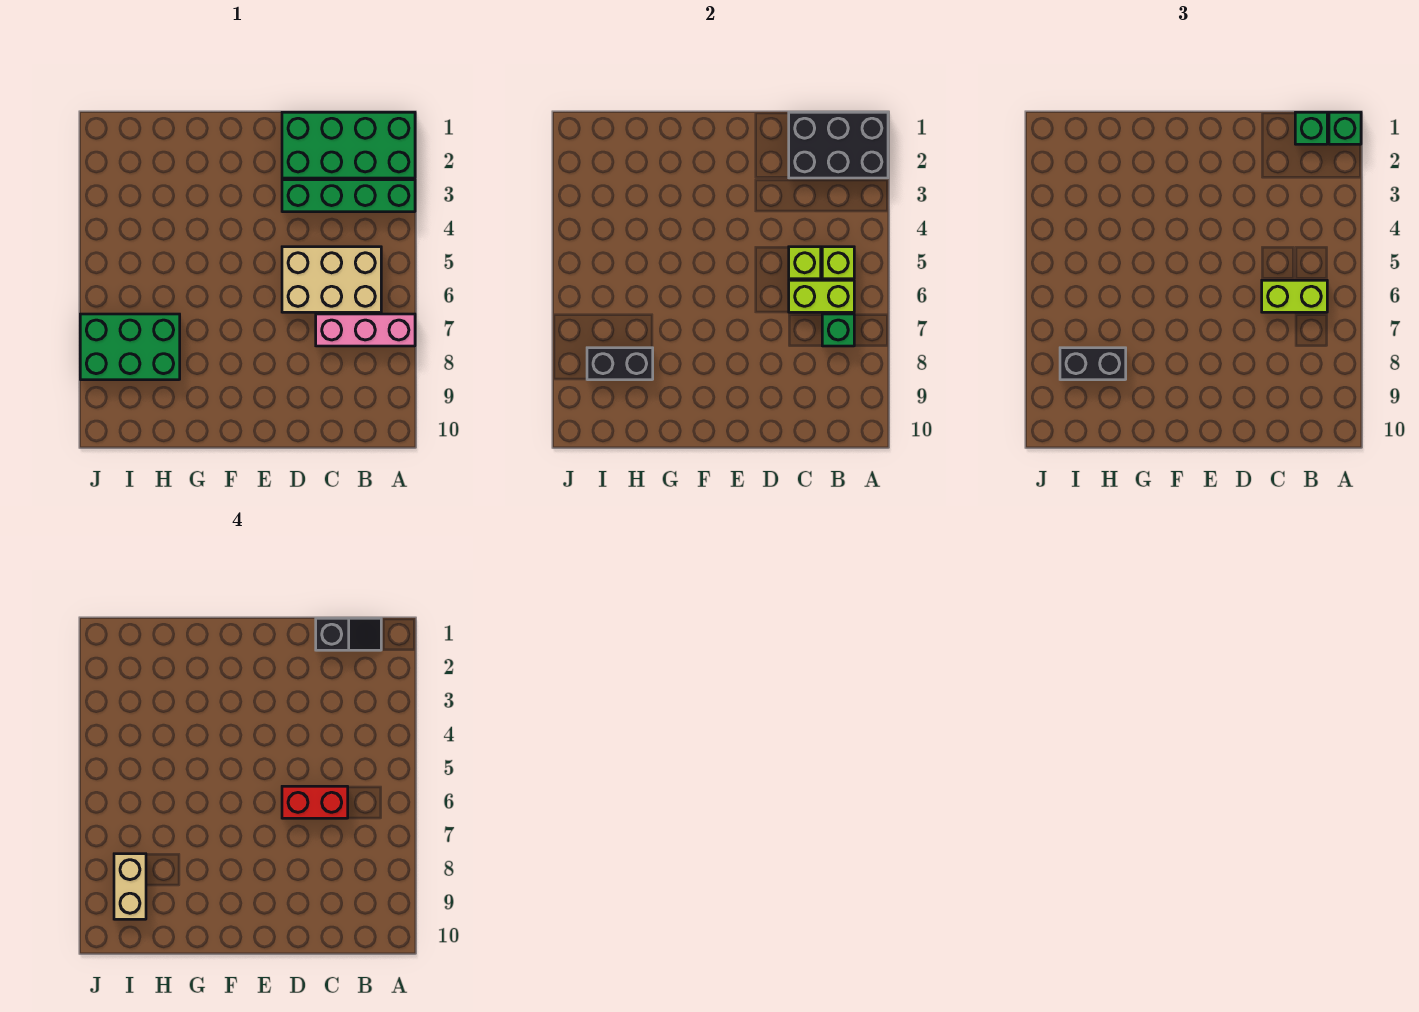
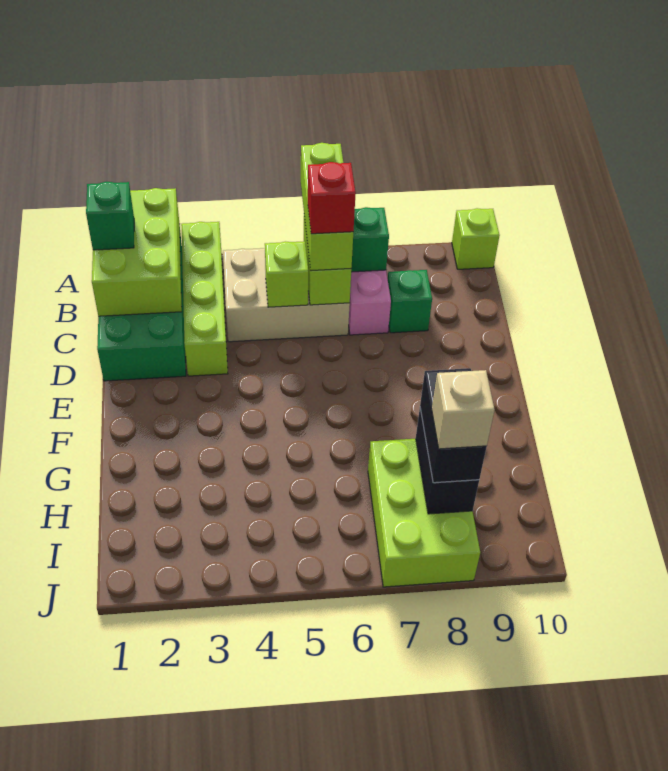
black 2x3 brick [789,112,888,178] -> lime 2x3 brick [92,188,182,316]
green 1x1 brick [1329,112,1361,144] -> green 1x1 brick moved to [388,270,432,333]
green 1x4 brick [282,180,415,212] -> lime 1x4 brick [181,222,228,376]
black 1x2 slope [316,618,381,650] -> none
tan 2x3 brick [282,247,381,312] -> tan 2x3 brick turned to [223,248,350,342]
lime 1x1 brick [822,247,854,279] -> lime 1x1 brick moved to [452,208,500,269]
lime 1x2 brick [1262,280,1327,312] -> lime 1x3 brick [301,143,353,271]
red 1x2 brick [282,786,348,818] -> red 1x1 brick [308,162,356,234]
green 2x3 brick [80,314,180,380] -> lime 2x3 brick [368,439,480,587]
tan 1x2 brick [114,854,146,919] -> tan 1x1 brick [432,370,495,449]

